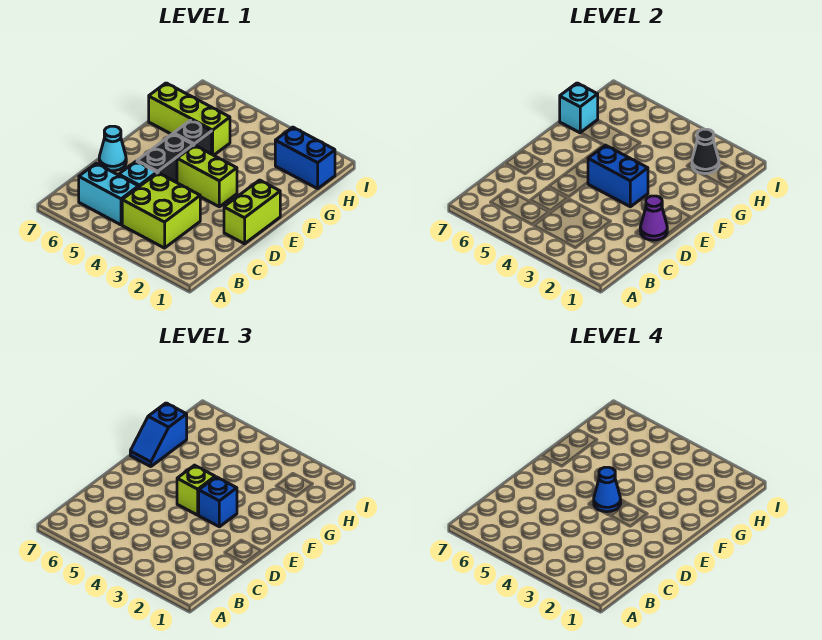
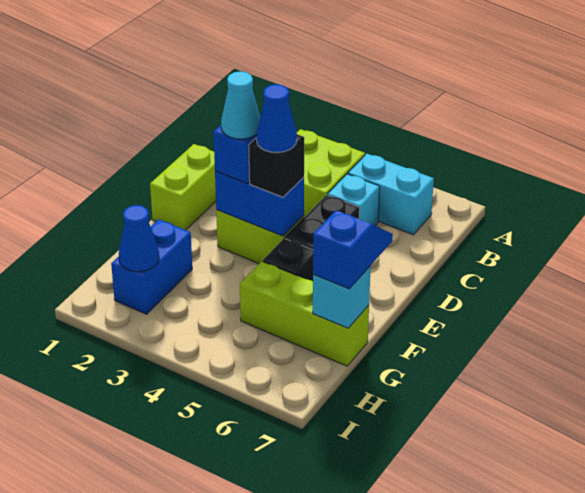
purple 1x1 cone [640,196,667,240] -> none
cyan 1x1 cone [99,126,126,171] -> cyan 1x1 cone moved to [221,71,260,139]
lime 1x1 brick [177,465,215,515] -> black 1x1 brick [249,134,304,197]
blue 1x2 brick [275,127,335,189] -> blue 1x2 brick turned to [111,219,192,314]
black 1x1 cone [692,129,719,174] -> blue 1x1 cone [119,205,159,272]

